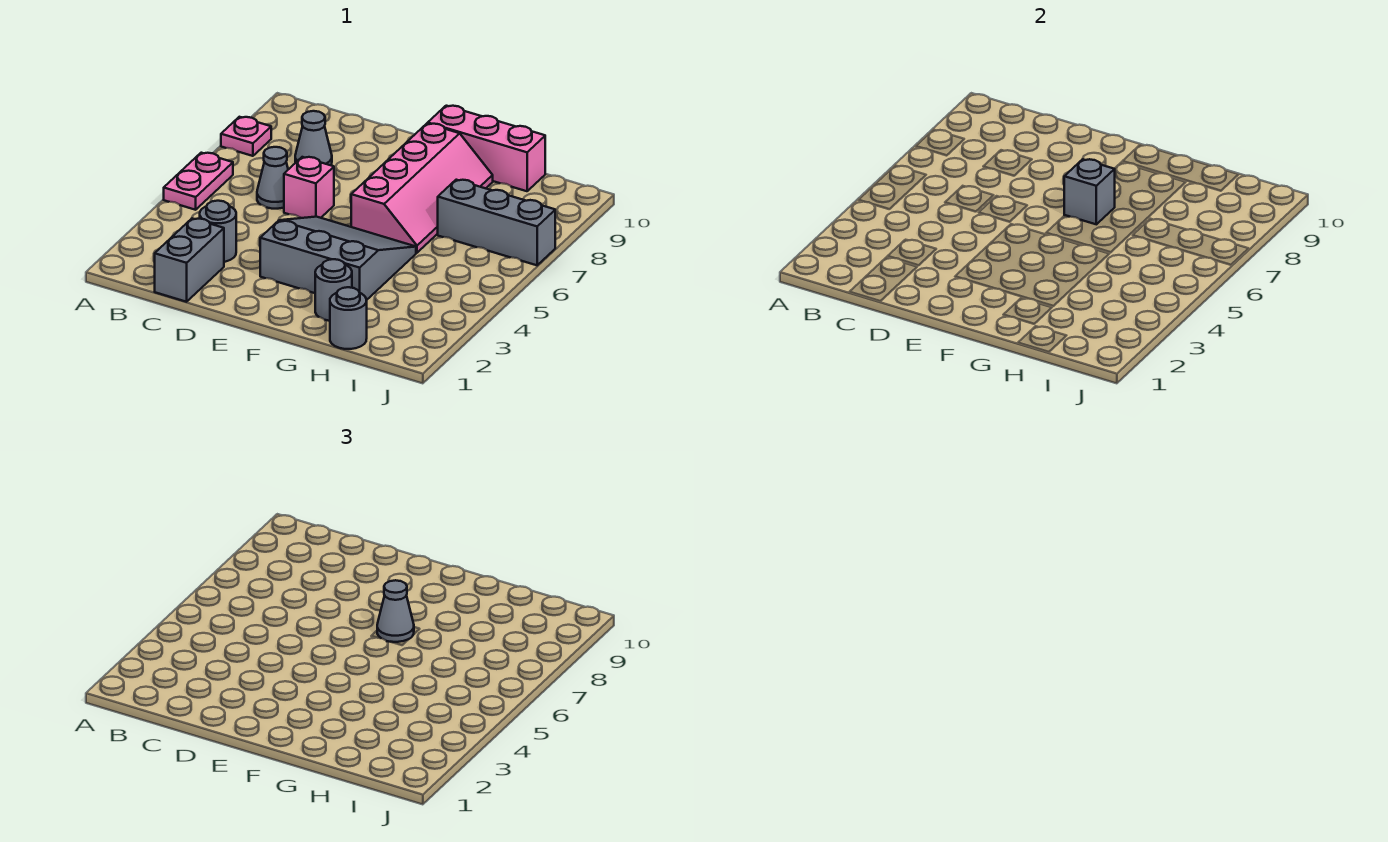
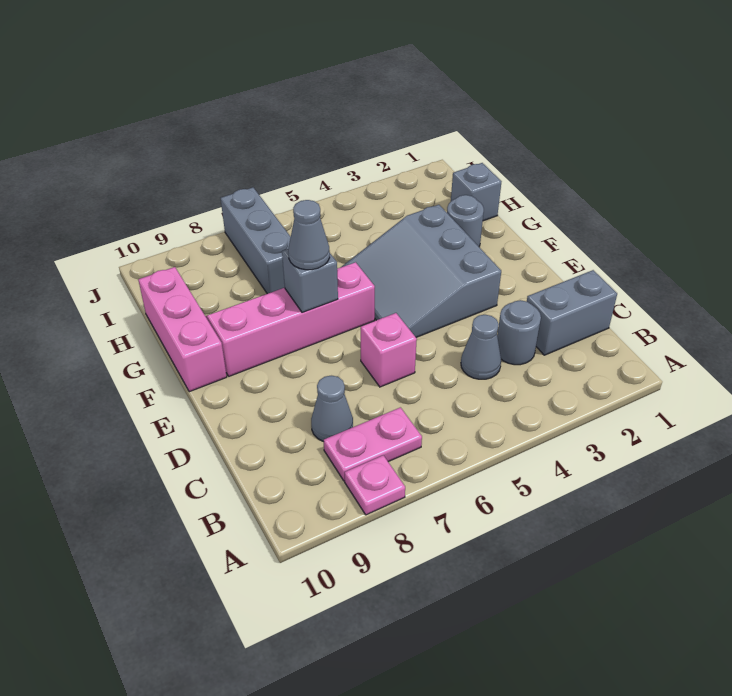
pink 1x2 plate [164,153,233,210] -> pink 1x2 plate moved to [324,407,422,481]
grey 1x1 cone [257,147,288,209] -> grey 1x1 cone moved to [461,315,501,379]
grey 1x1 round brick [330,287,367,349] -> grey 1x1 brick [451,163,502,221]

